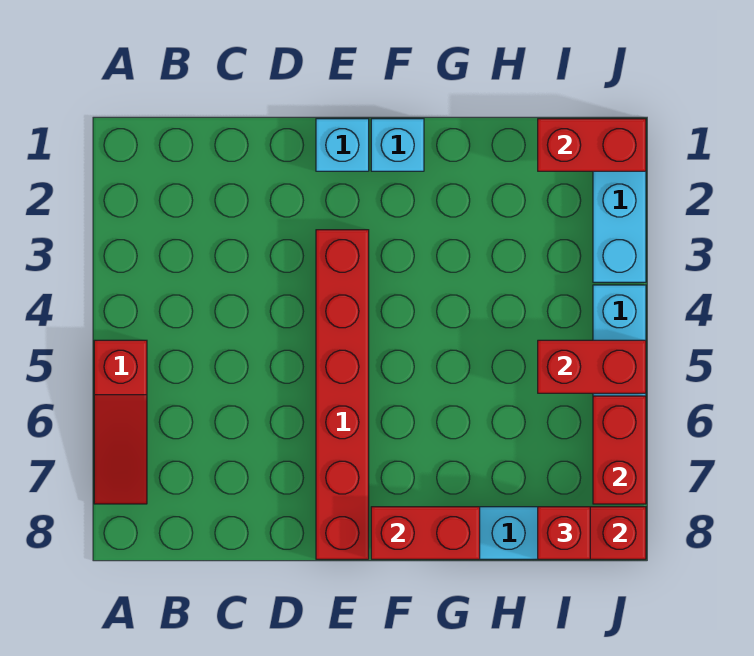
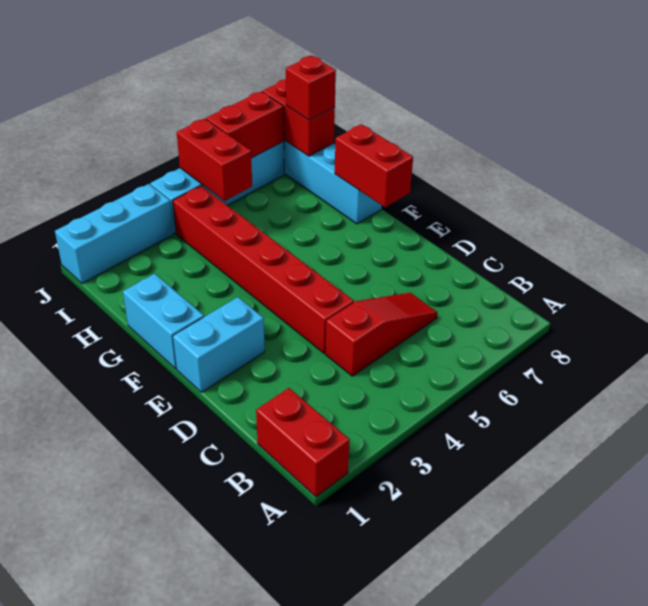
red 1x3 slope [94,340,147,504] -> red 1x3 slope moved to [325,293,438,376]
cyan 1x1 brick [316,119,369,171] -> cyan 1x2 brick [173,297,265,392]
red 1x6 brick [316,230,369,559] -> red 1x6 brick turned to [173,186,354,353]
cyan 1x1 brick [371,119,424,171] -> cyan 1x2 brick [123,274,204,369]
red 1x2 brick [538,119,646,171] -> red 1x2 brick moved to [256,388,350,497]

